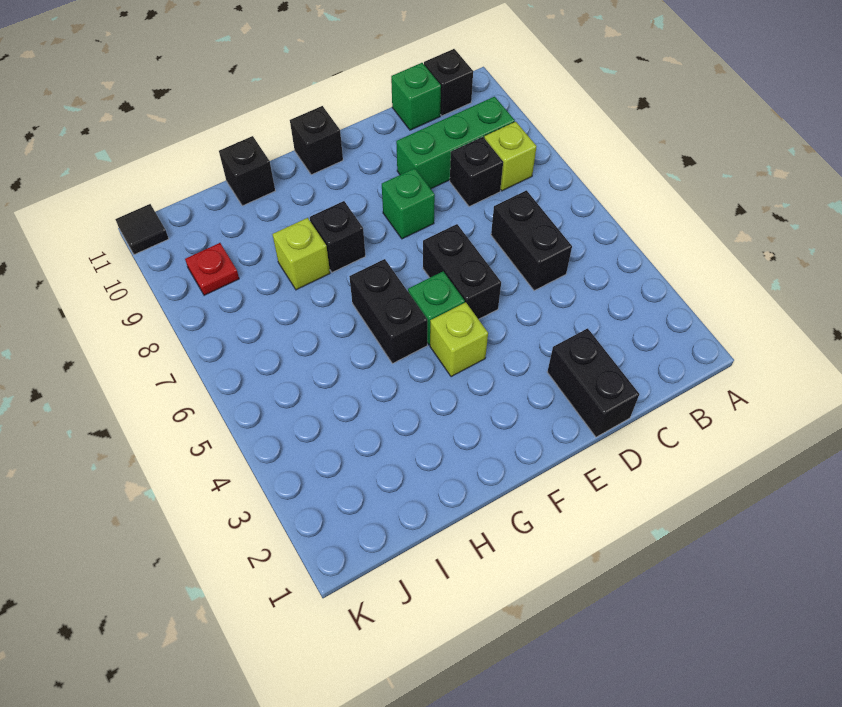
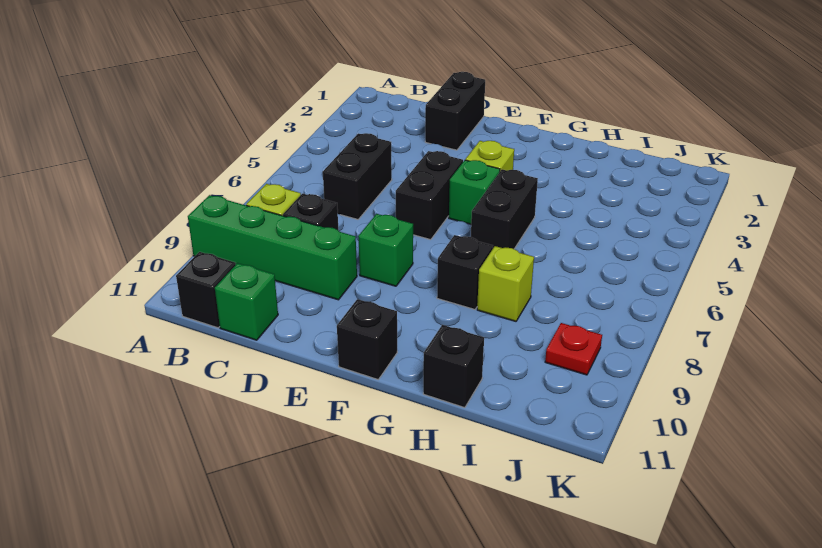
green 1x3 brick [396,97,515,189] -> green 1x4 brick [188,195,357,300]
black 1x1 tile [115,204,169,255] -> none

